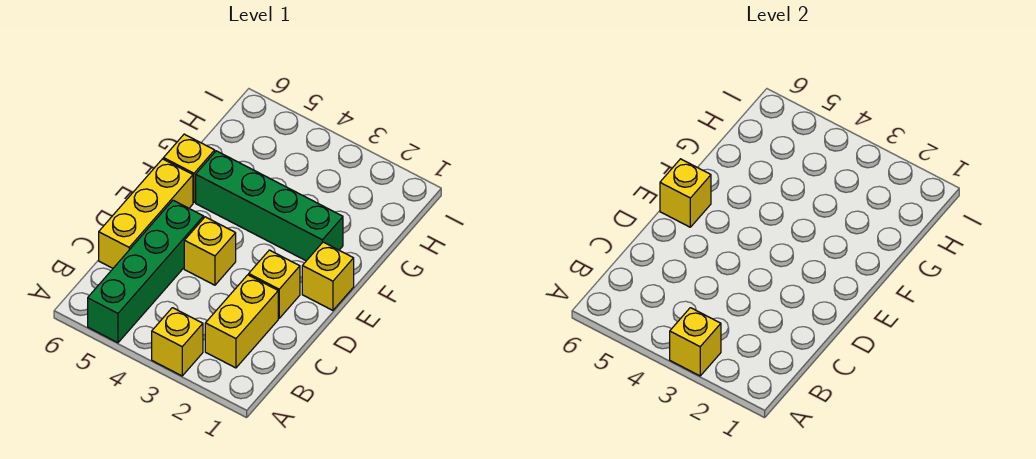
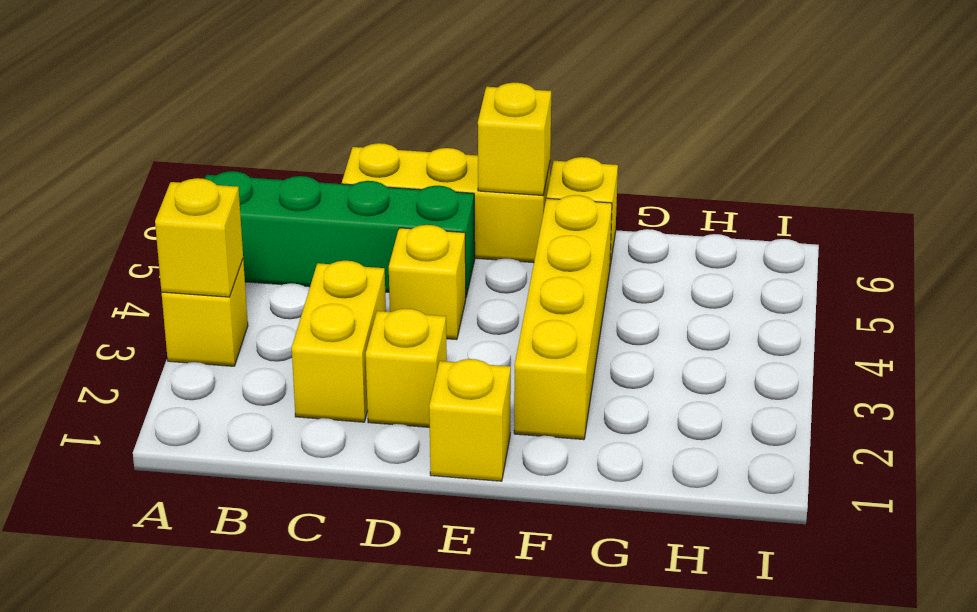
yellow 1x2 brick [205,275,278,368] -> yellow 1x2 brick turned to [292,261,386,422]
green 1x4 brick [196,151,343,261] -> yellow 1x4 brick [514,195,612,440]

